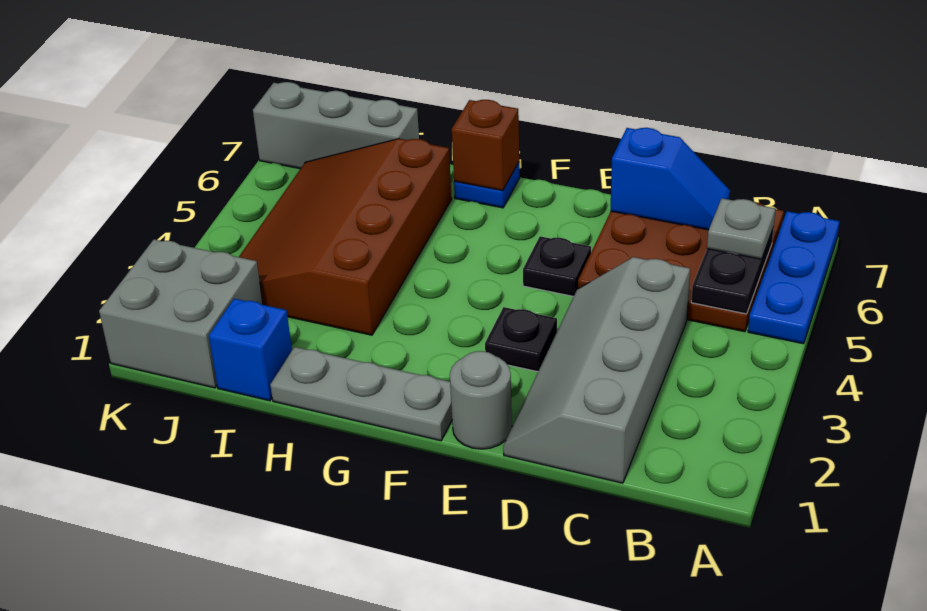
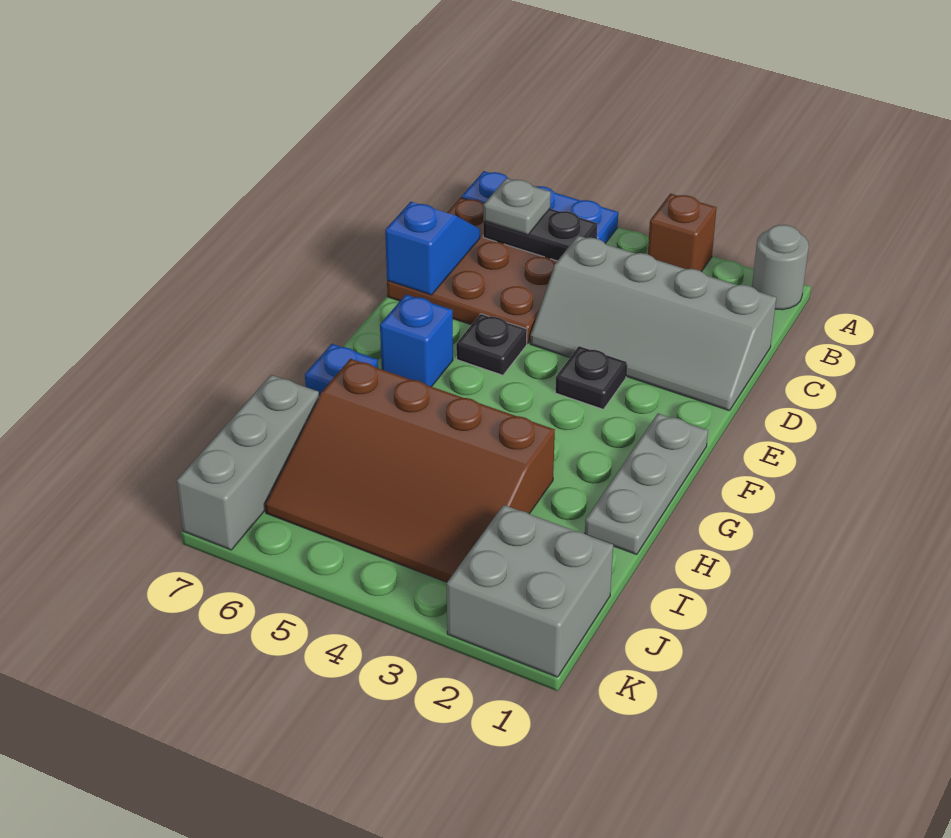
grey 1x1 round brick [450,351,512,449] -> grey 1x1 round brick moved to [752,225,809,310]
brown 1x1 brick [452,100,519,191] -> brown 1x1 brick moved to [648,194,716,272]
blue 1x1 brick [209,299,292,401] -> blue 1x1 brick moved to [380,295,453,387]

